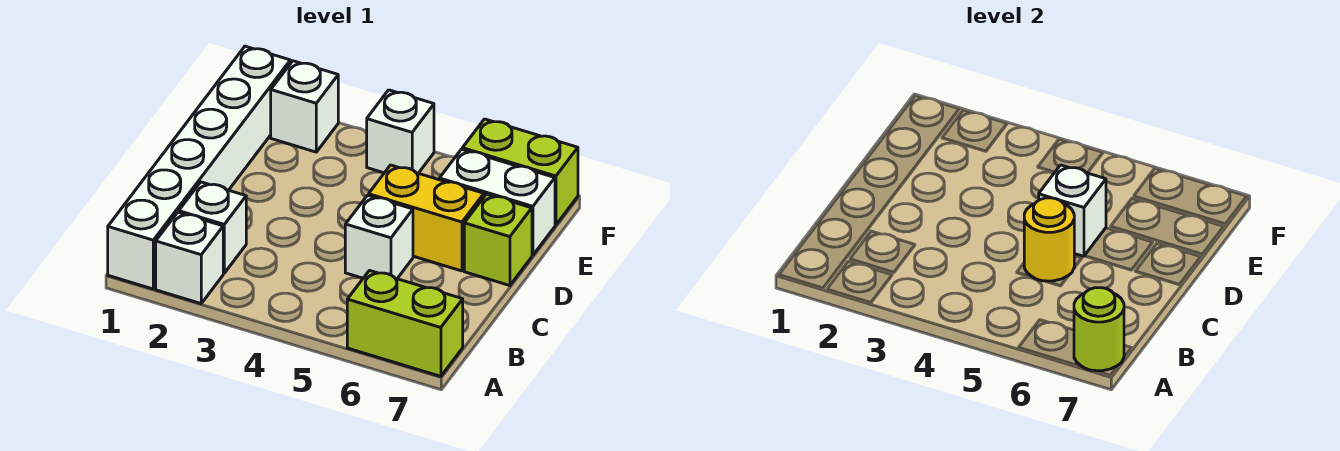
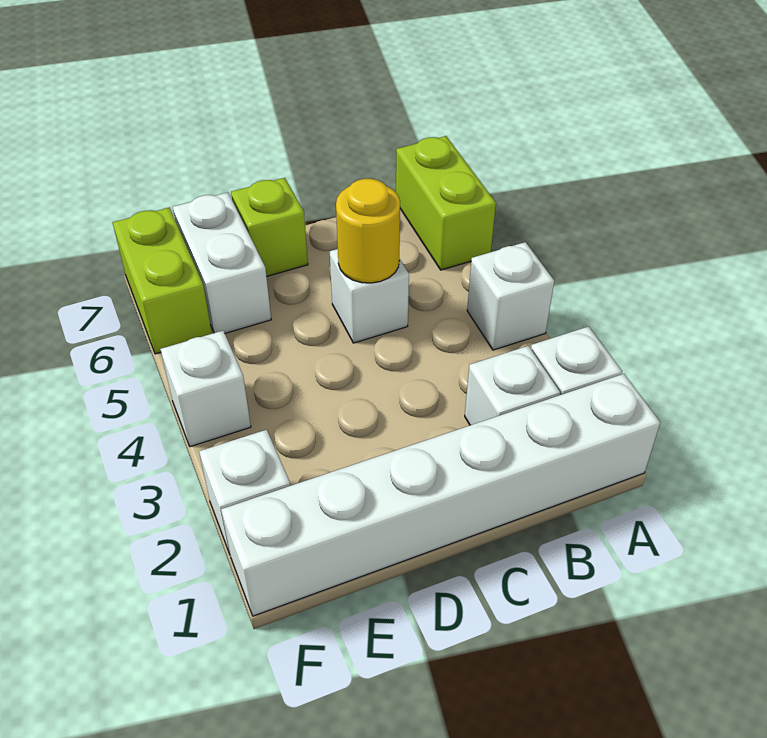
lime 1x1 round brick [1074,288,1124,371] -> none
yellow 1x2 brick [369,165,484,271] -> none
white 1x1 brick [1039,165,1106,256] -> white 1x1 brick moved to [467,242,554,350]

